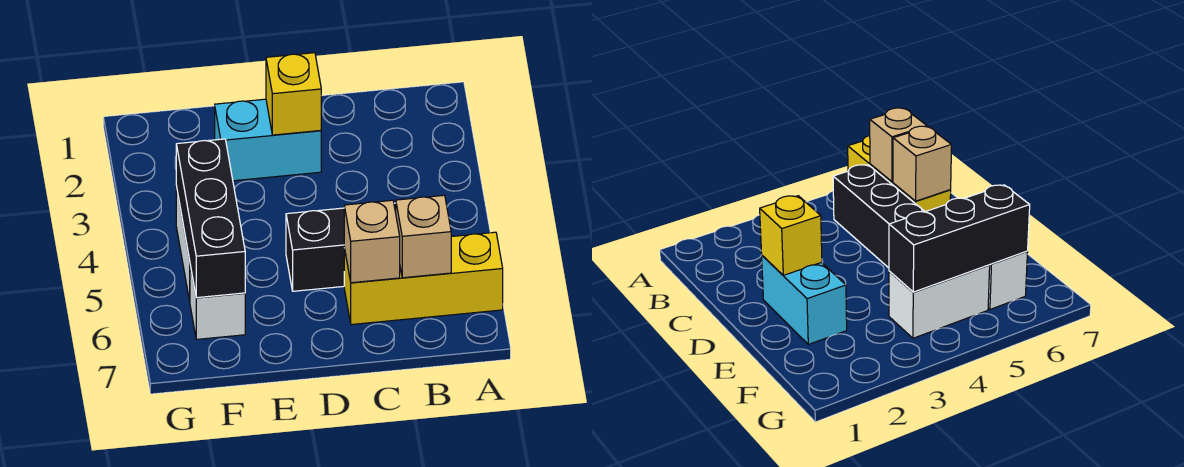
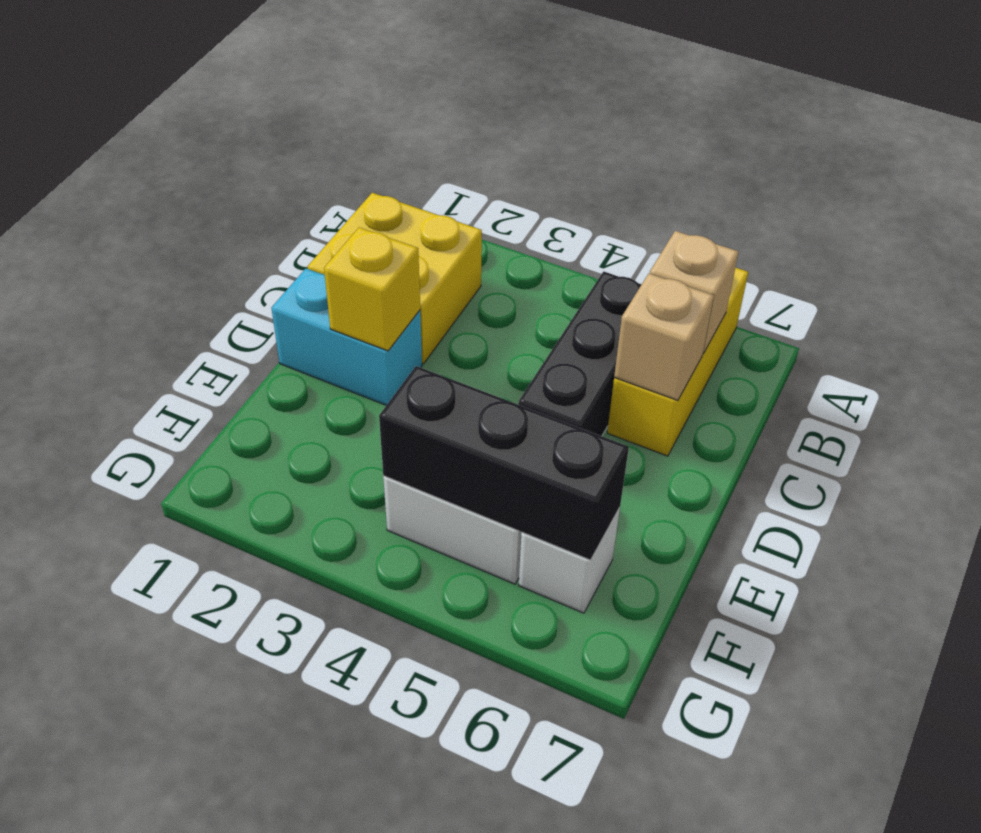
none -> yellow 2x2 brick [308,193,482,364]
cyan 1x2 brick [215,99,321,181] -> cyan 1x2 brick turned to [271,269,422,405]

